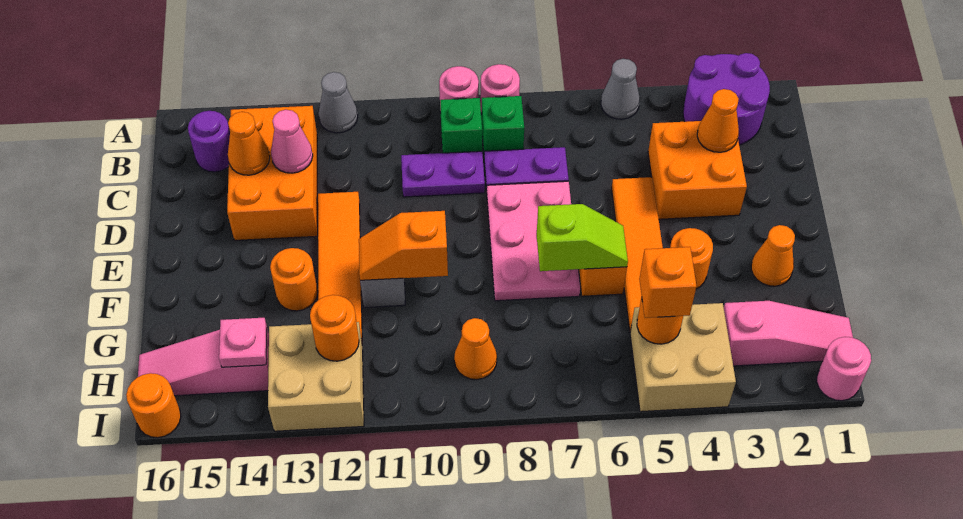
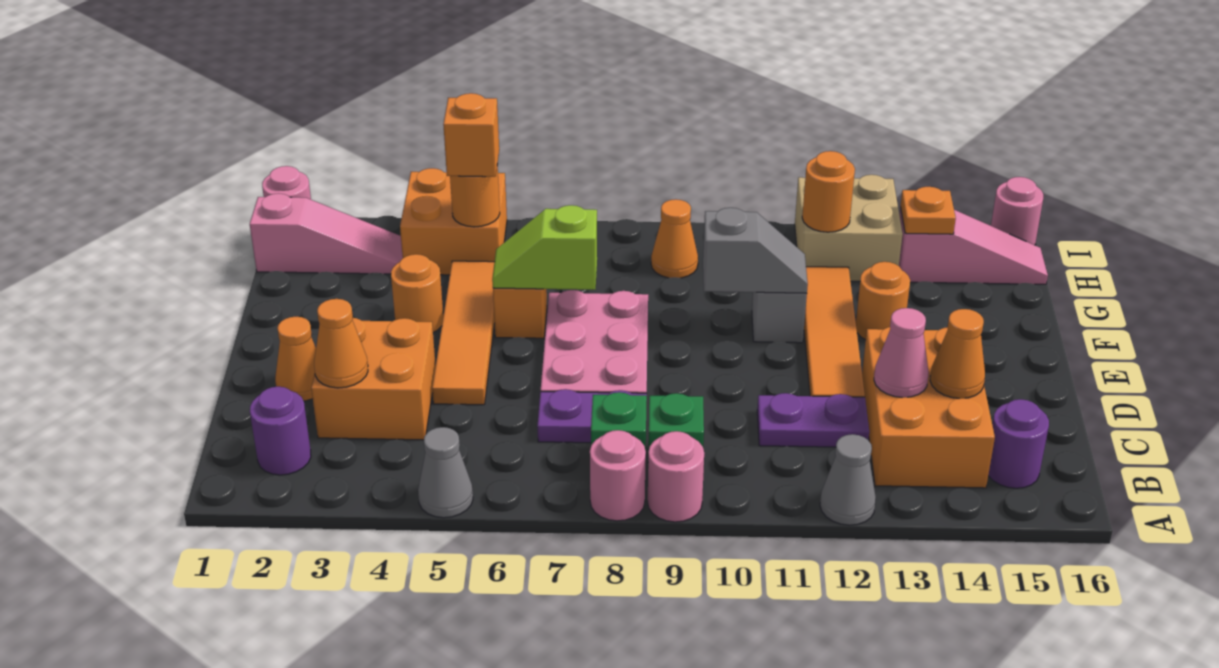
purple 2x2 round brick [683,53,770,145] -> purple 1x1 round brick [250,387,311,475]
purple 1x2 plate [401,151,485,197] -> purple 1x2 plate moved to [757,393,869,447]
orange 1x1 cone [751,225,795,286] -> orange 1x1 cone moved to [275,317,316,401]
orange 1x2 slope [359,211,448,281] -> grey 1x2 slope [703,208,808,293]
pink 1x3 slope [724,301,853,366] -> pink 1x3 slope turned to [250,193,403,274]
tan 2x2 brick [630,303,736,412] -> orange 2x2 brick [400,168,507,275]
pink 1x1 plate [219,318,267,367] -> orange 1x1 plate [900,187,956,234]
orange 1x1 round brick [126,373,181,438] -> pink 1x1 round brick [991,177,1043,245]

